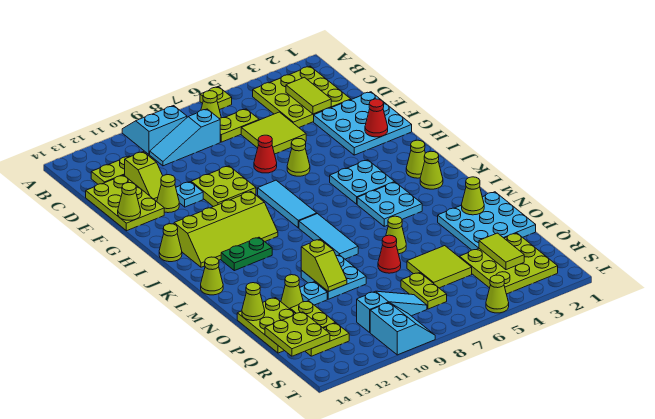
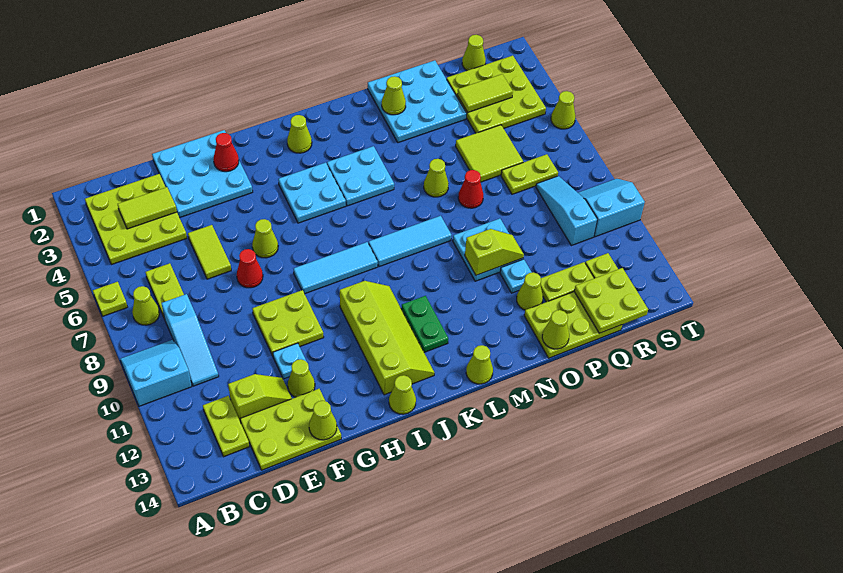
cyan 2x2 slope [122,106,187,155] -> cyan 2x2 slope turned to [120,340,192,406]
lime 2x2 tile [241,112,306,154] -> lime 1x2 tile [188,225,231,279]
lime 1x1 cone [420,151,443,189] -> lime 1x1 cone moved to [462,35,486,71]

